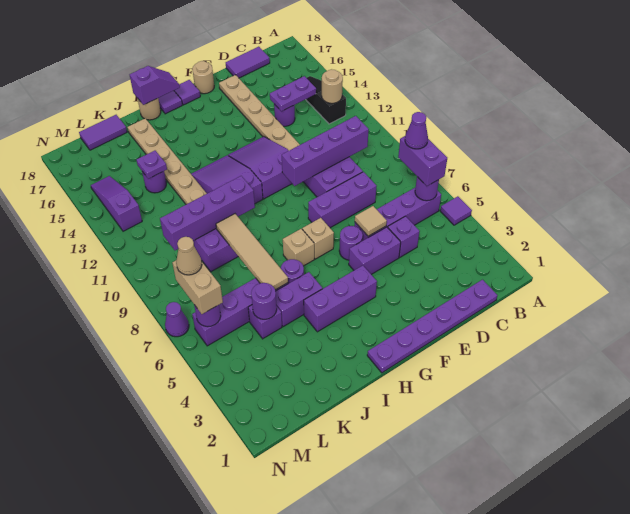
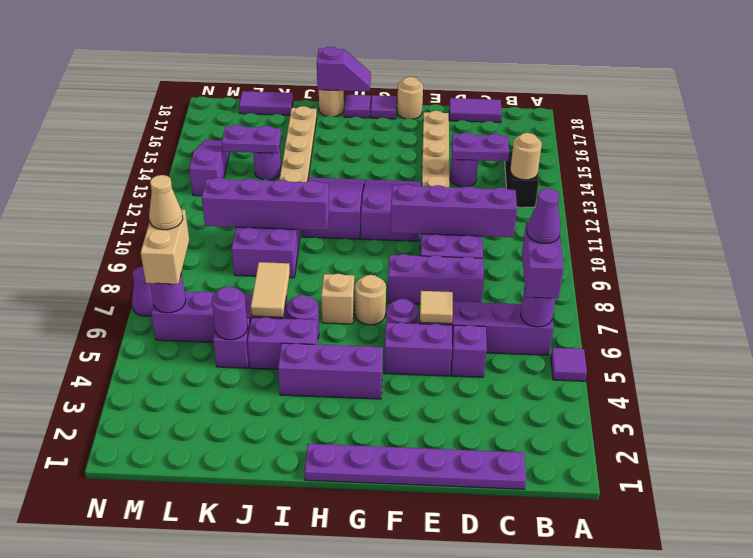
tan 1x1 brick [302,218,334,259] -> tan 1x1 round brick [355,275,386,325]
tan 1x4 tile [216,214,288,290] -> tan 1x2 tile [251,262,290,317]
purple 1x1 plate [136,151,167,179] -> purple 1x2 plate [222,125,281,153]

